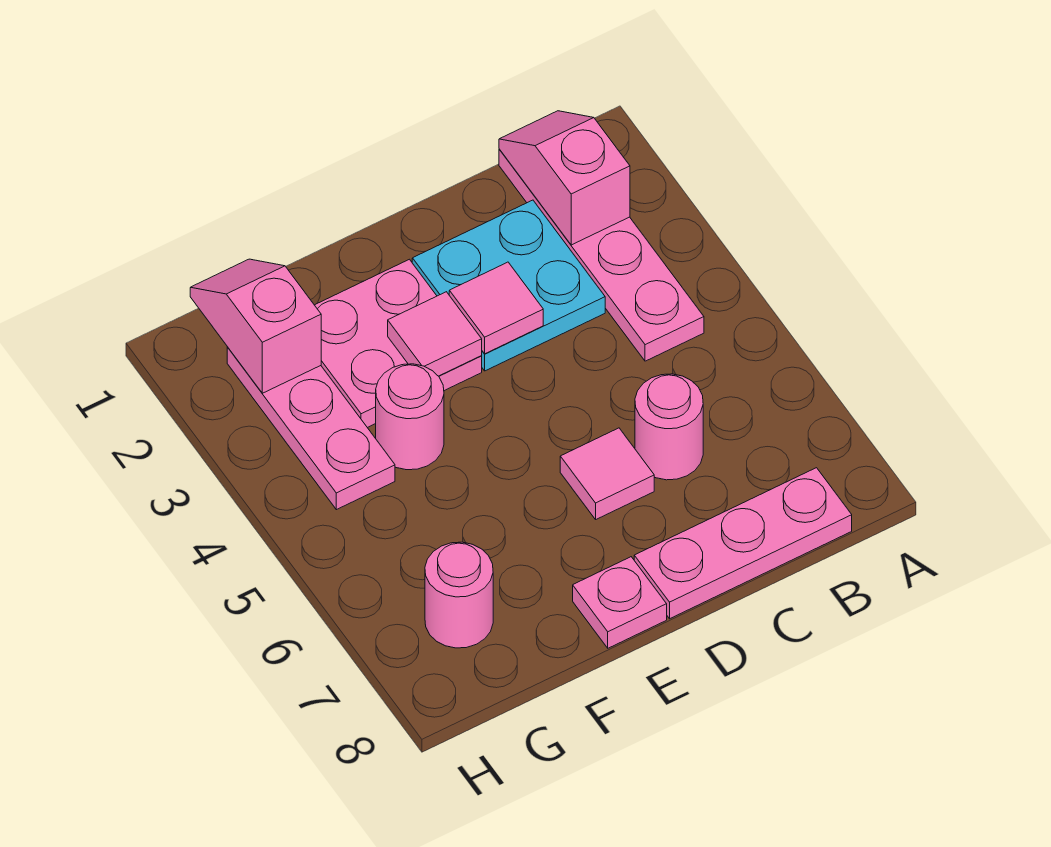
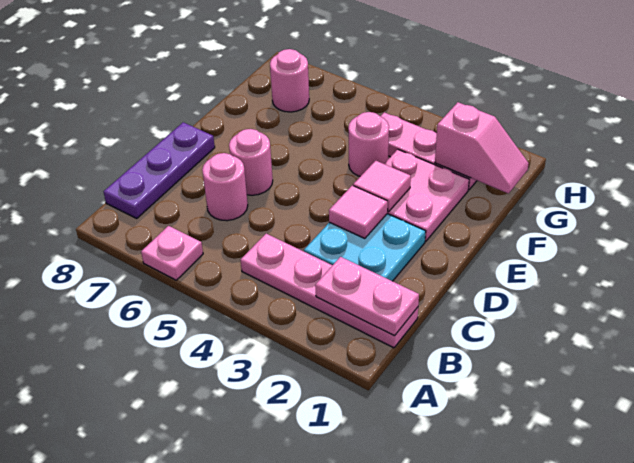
pink 1x2 slope [499,111,630,245] -> pink 1x2 plate [315,257,419,336]
pink 1x3 plate [634,468,852,619] -> purple 1x3 plate [104,122,215,218]
pink 1x1 tile [560,428,654,519] -> pink 1x1 round brick [229,129,273,195]
pink 1x1 plate [573,557,667,648] -> pink 1x1 plate moved to [141,226,203,280]

